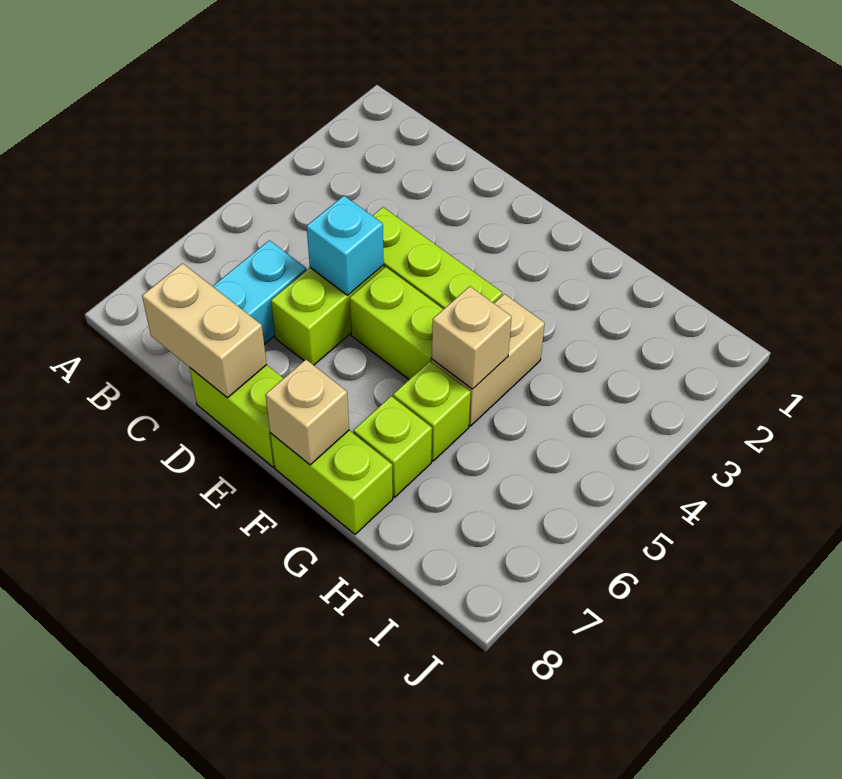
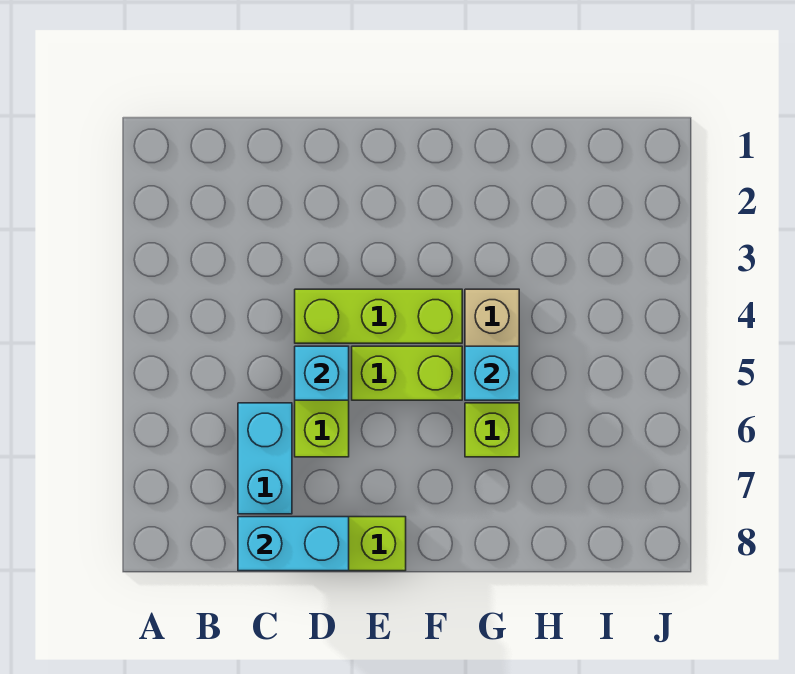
tan 1x2 brick [142,263,267,398] -> cyan 1x2 brick [238,517,349,571]
lime 1x2 brick [270,430,393,534] -> none
tan 1x1 brick [265,360,349,465] -> none
tan 1x1 brick [432,286,512,389] -> cyan 1x1 brick [465,346,519,400]
lime 1x1 brick [353,396,432,497] -> none

